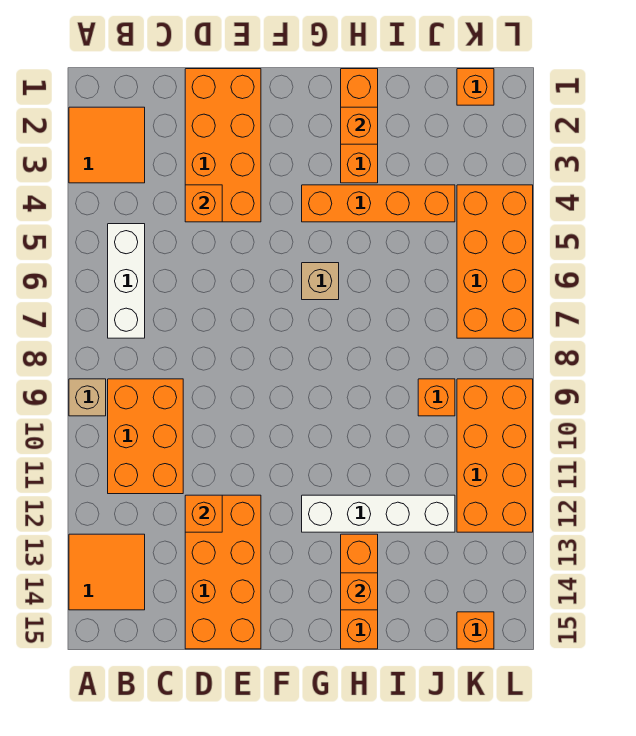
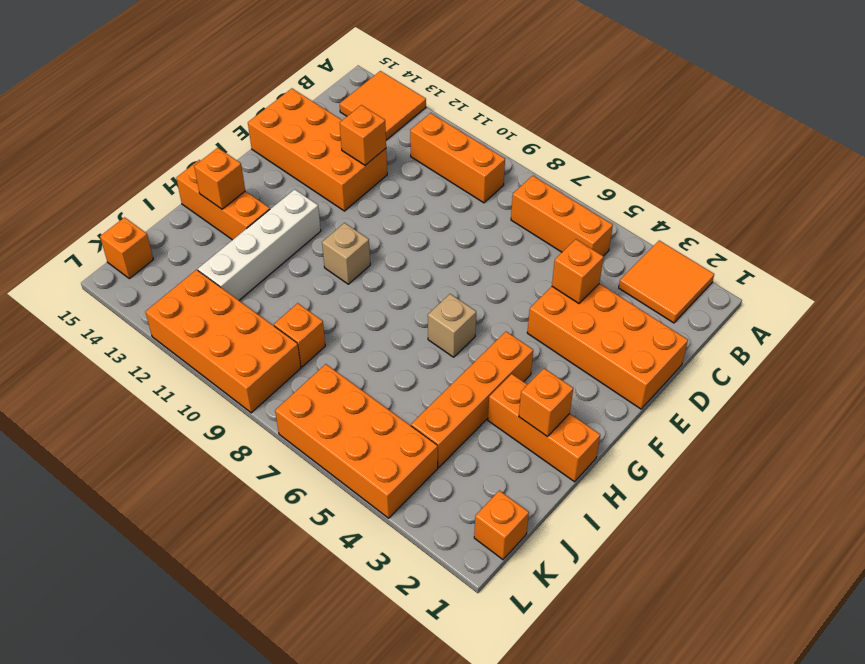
tan 1x1 brick [69,379,106,416] -> tan 1x1 brick moved to [322,223,370,284]
white 1x3 brick [108,224,145,338] -> orange 1x3 brick [511,176,613,256]
orange 2x3 brick [108,379,183,494] -> orange 1x3 brick [410,113,505,203]

